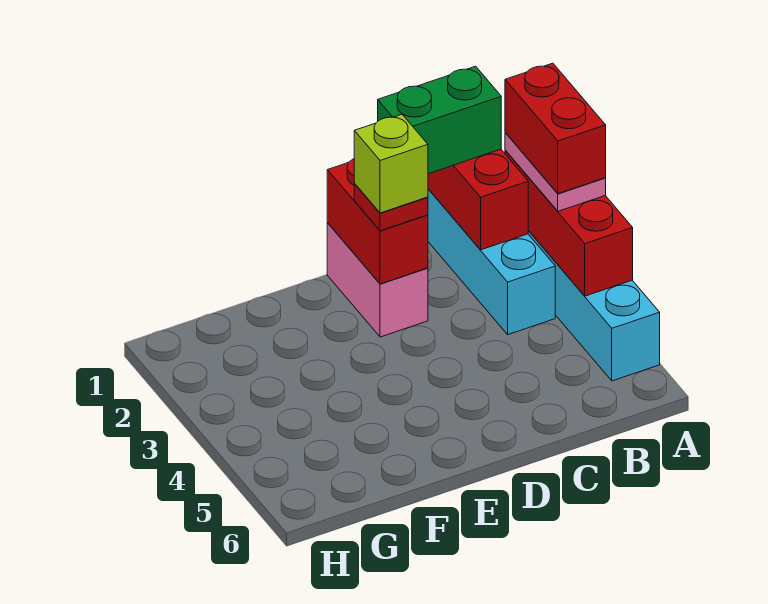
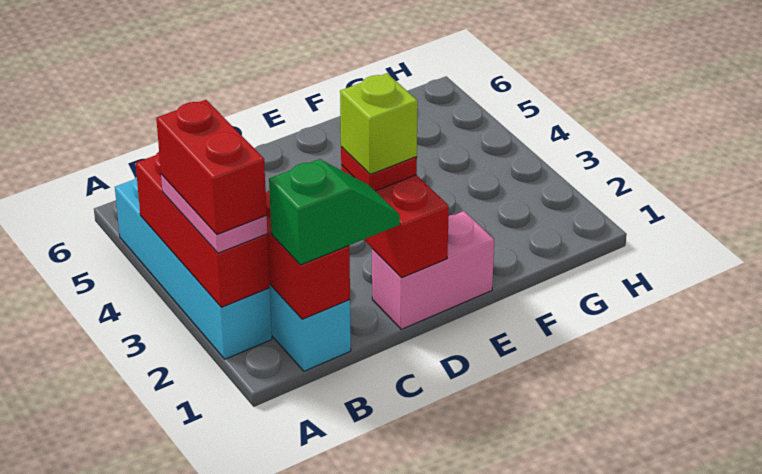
green 1x2 brick [378,66,501,174] -> green 1x2 slope [269,159,400,265]
pink 1x2 brick [327,223,428,337] -> pink 1x2 brick turned to [372,211,494,329]

